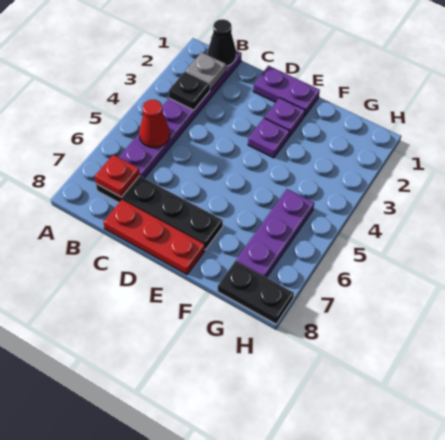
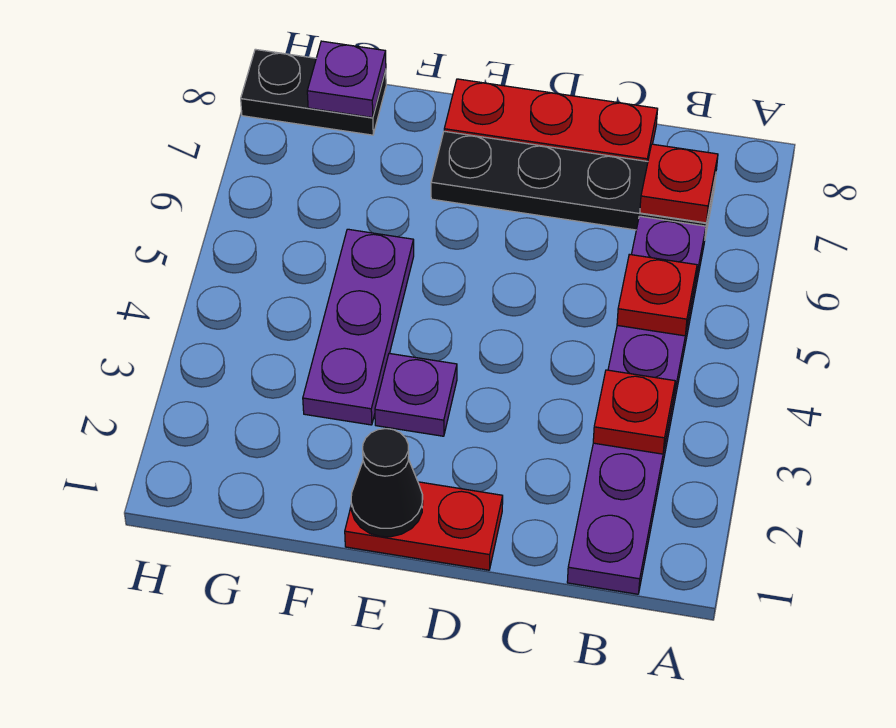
black 1x1 cone [208,19,236,66] -> black 1x1 cone moved to [351,429,423,537]
grey 1x1 plate [186,52,226,90] -> none
black 1x1 plate [169,71,210,110] -> red 1x1 plate [593,370,675,454]
red 1x1 cone [139,100,170,148] -> red 1x1 plate [617,254,697,336]
purple 1x2 plate [253,66,320,116] -> red 1x2 plate [345,482,503,570]
purple 1x1 plate [264,98,305,137] -> purple 1x1 plate moved to [307,41,386,118]
purple 1x3 plate [236,189,314,278] -> purple 1x3 plate moved to [303,229,414,425]

